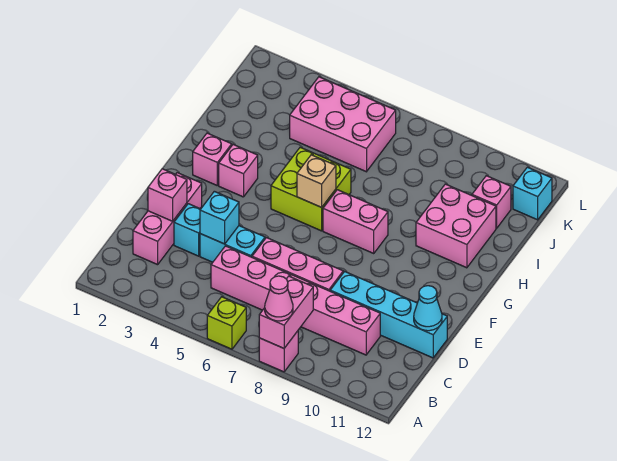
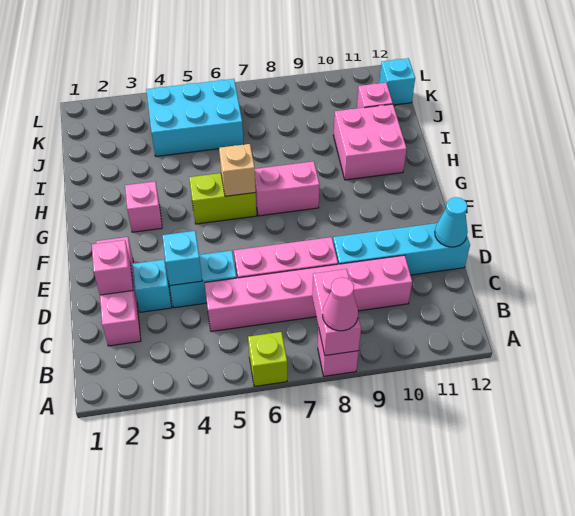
pink 1x1 brick [193,133,232,185] -> none
lime 2x2 brick [271,147,351,231] -> lime 1x2 brick [189,173,257,224]
pink 2x3 brick [290,77,396,172] -> cyan 2x3 brick [146,79,244,156]

